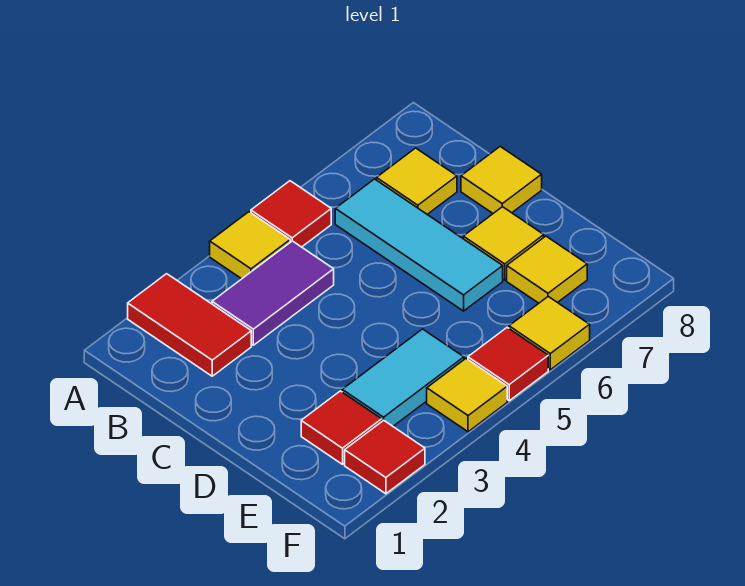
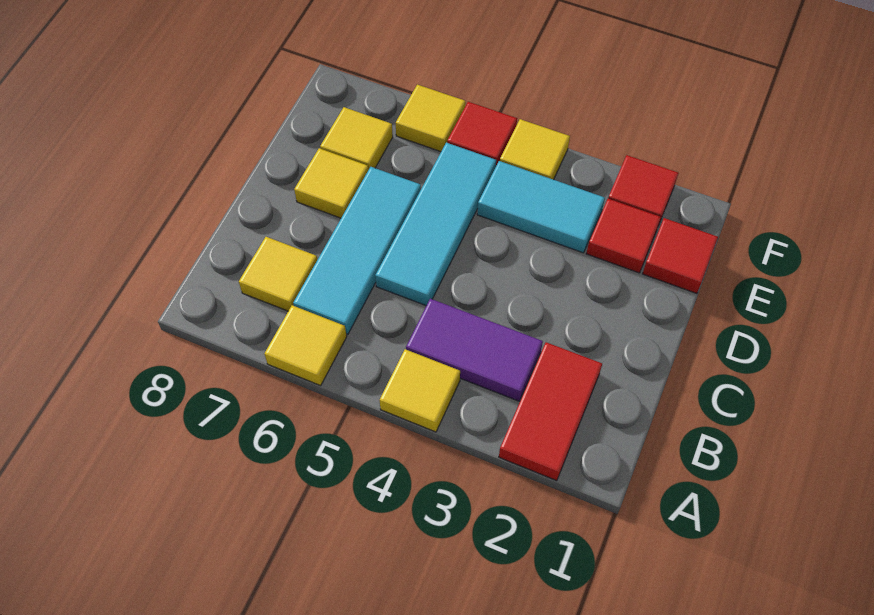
red 1x1 tile [251,181,331,247] -> red 1x1 tile moved to [643,218,718,293]
none -> cyan 1x3 tile [375,143,496,306]
yellow 1x1 tile [461,146,542,213] -> yellow 1x1 tile moved to [265,305,347,386]

